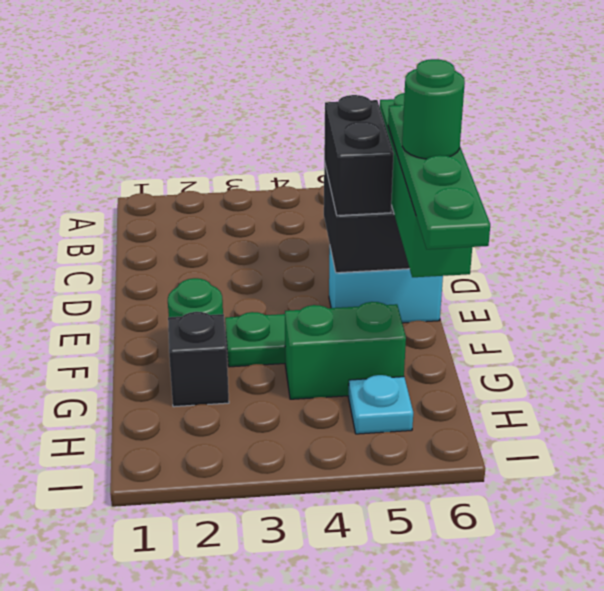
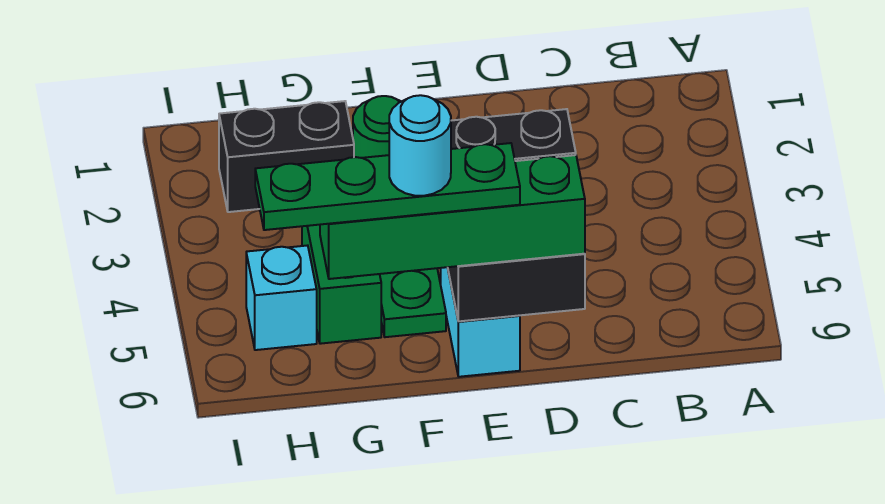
green 1x1 round brick [402,59,465,159] -> cyan 1x1 round brick [389,95,451,196]
black 1x1 brick [168,312,229,407] -> black 1x2 brick [219,101,354,212]
cyan 1x1 plate [348,375,413,434] -> cyan 1x1 brick [246,245,317,350]

